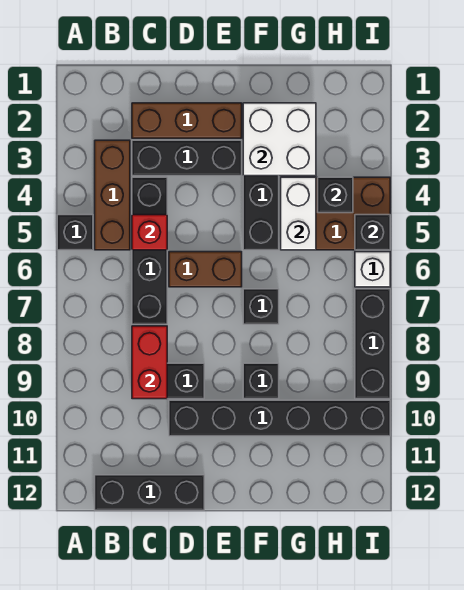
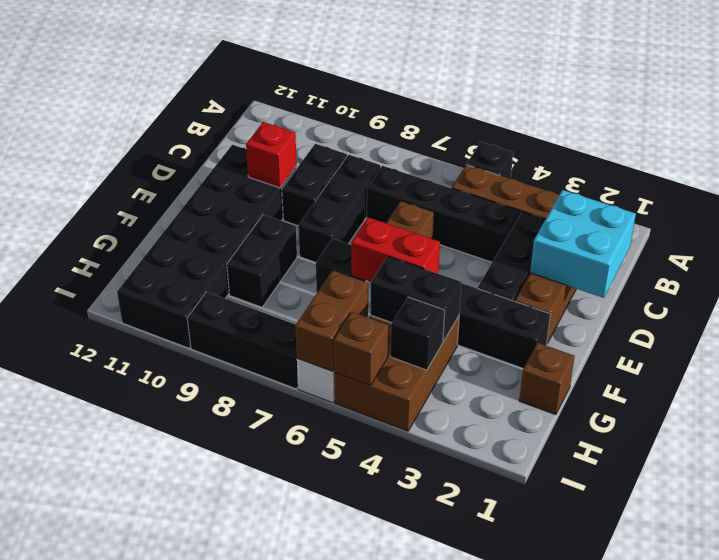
black 1x3 brick [95,475,204,510] -> black 1x3 brick moved to [298,155,381,263]
none -> cyan 2x2 brick [530,190,636,298]
red 1x1 brick [132,215,167,250] -> red 1x1 brick moved to [246,122,297,188]
red 1x2 brick [132,326,167,399] -> red 1x2 brick moved to [351,217,440,282]
black 1x6 brick [169,400,390,436] -> black 2x6 brick [117,145,297,348]
white 2x2 brick [243,103,316,176] -> none
black 1x1 brick [243,363,279,399] -> black 1x2 brick [227,215,297,307]
none -> brown 1x1 brick [519,343,575,415]
white 1x2 brick [281,177,316,250] -> black 1x2 brick [370,256,461,341]
none -> brown 1x2 brick [295,270,368,371]
black 1x1 brick [355,215,390,250] -> brown 1x1 brick [334,312,388,386]

